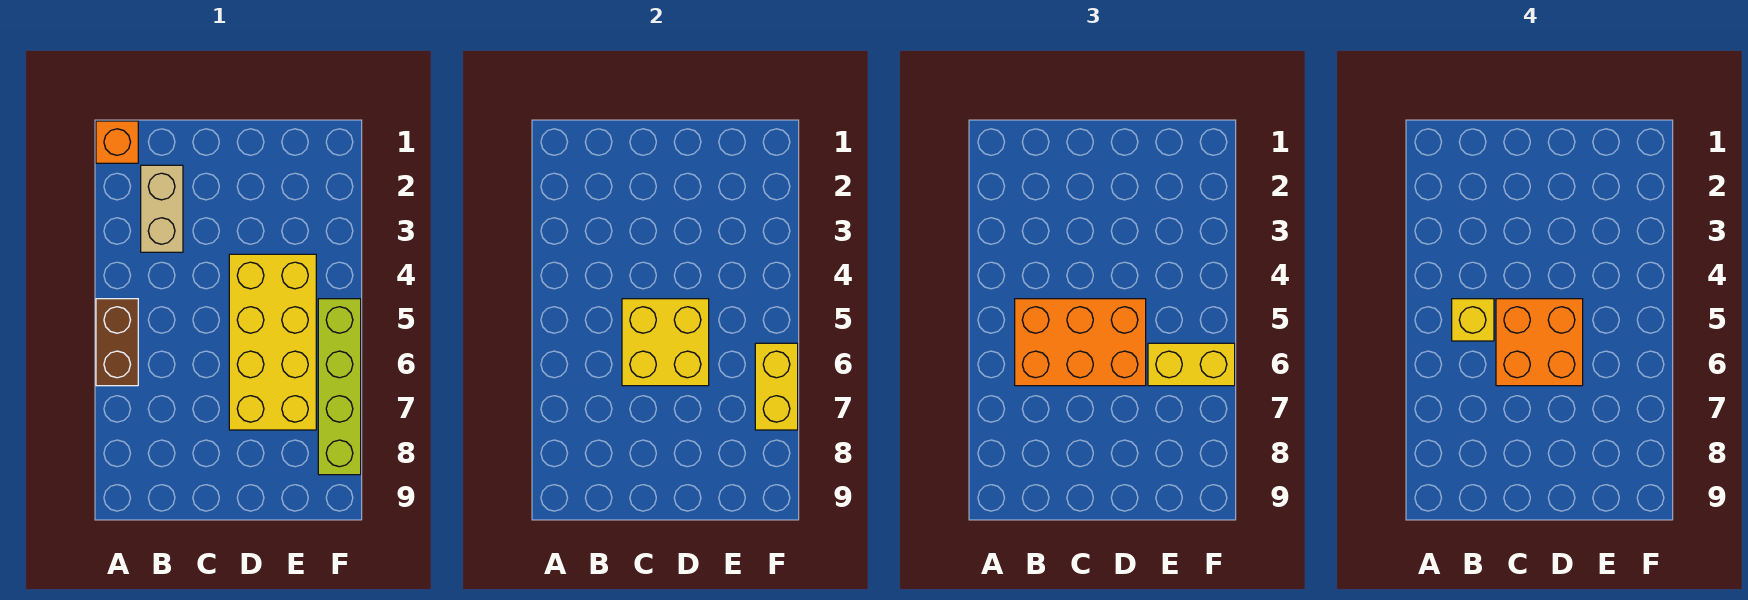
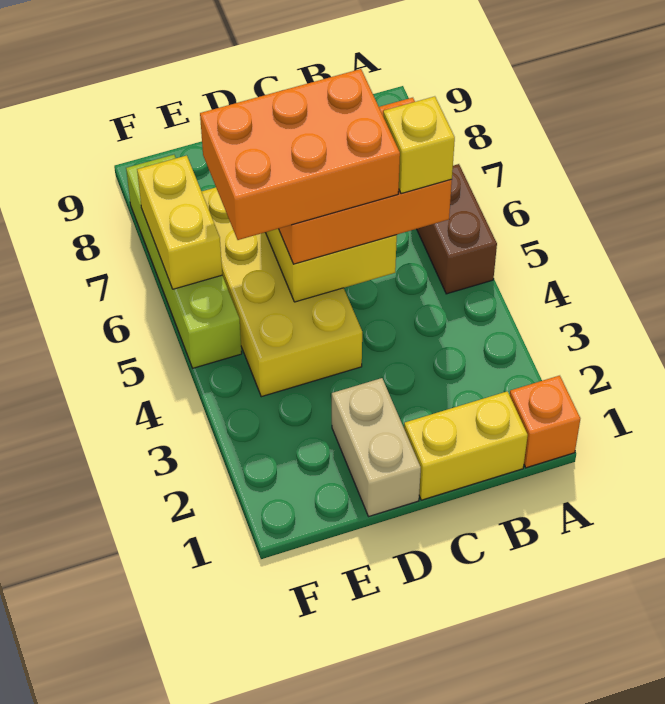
tan 1x2 brick [141,165,183,252] -> tan 1x2 brick moved to [332,378,421,516]
orange 2x2 brick [1496,299,1583,386] -> orange 2x3 brick [200,69,400,240]
yellow 1x2 brick [1148,343,1235,386] -> yellow 1x2 brick moved to [404,391,528,500]

